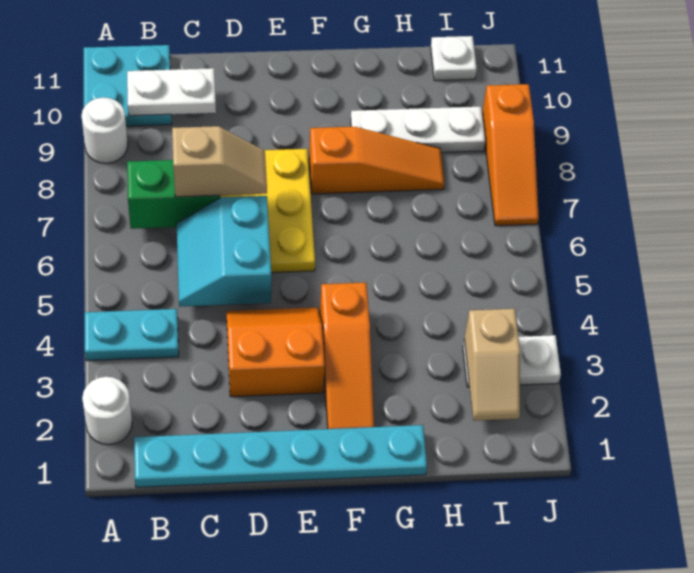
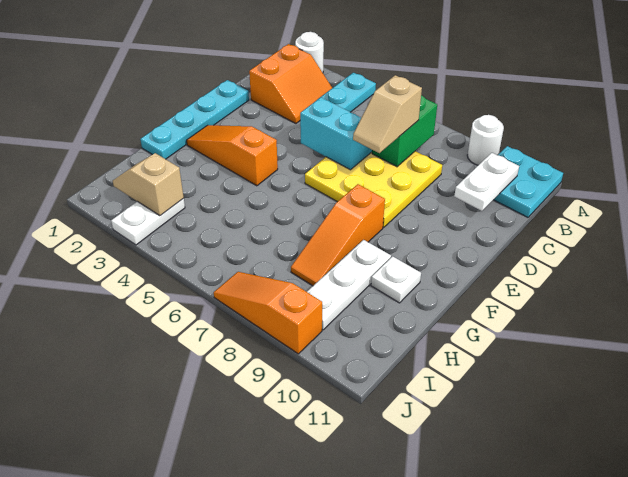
cyan 1x6 plate [134,425,427,487] -> cyan 1x4 plate [140,80,249,159]
orange 2x2 slope [226,308,325,397] -> orange 2x2 slope moved to [249,44,332,124]
white 1x1 plate [431,36,477,81] -> white 1x1 plate moved to [371,256,421,303]

